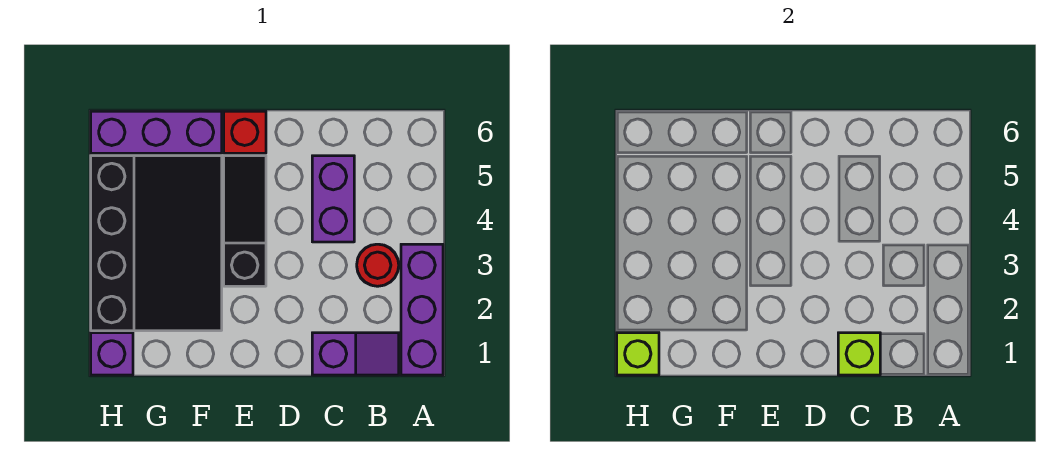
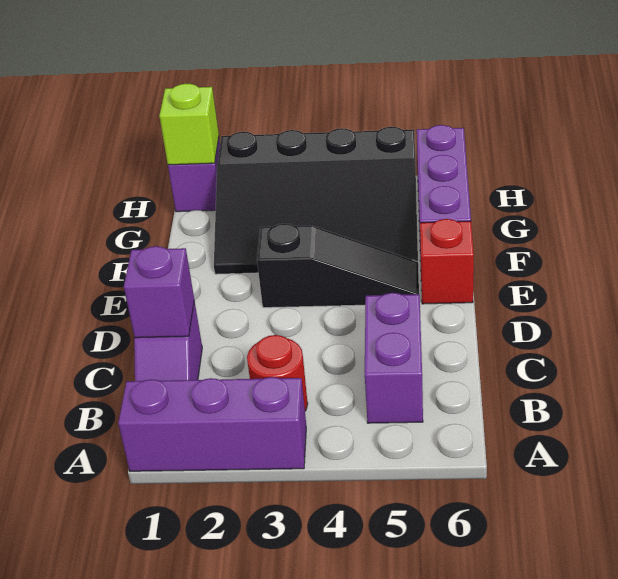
lime 1x1 brick [838,333,880,375] -> purple 1x1 brick [124,246,194,338]
purple 1x2 brick [312,156,354,242] -> purple 1x2 brick turned to [365,293,423,423]

